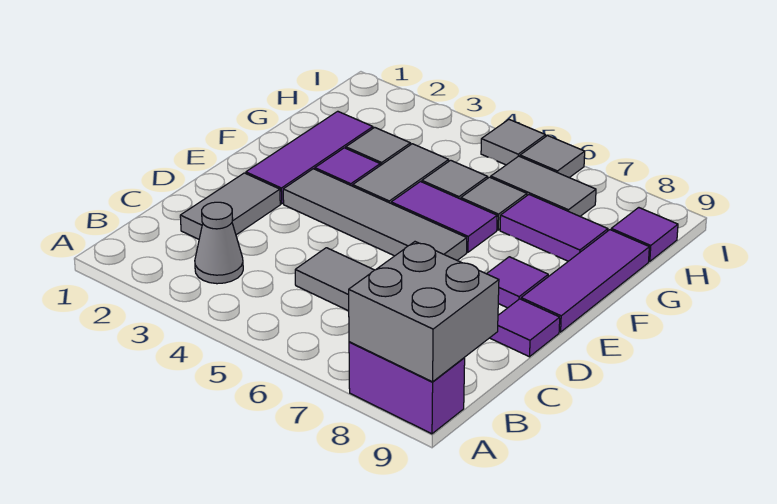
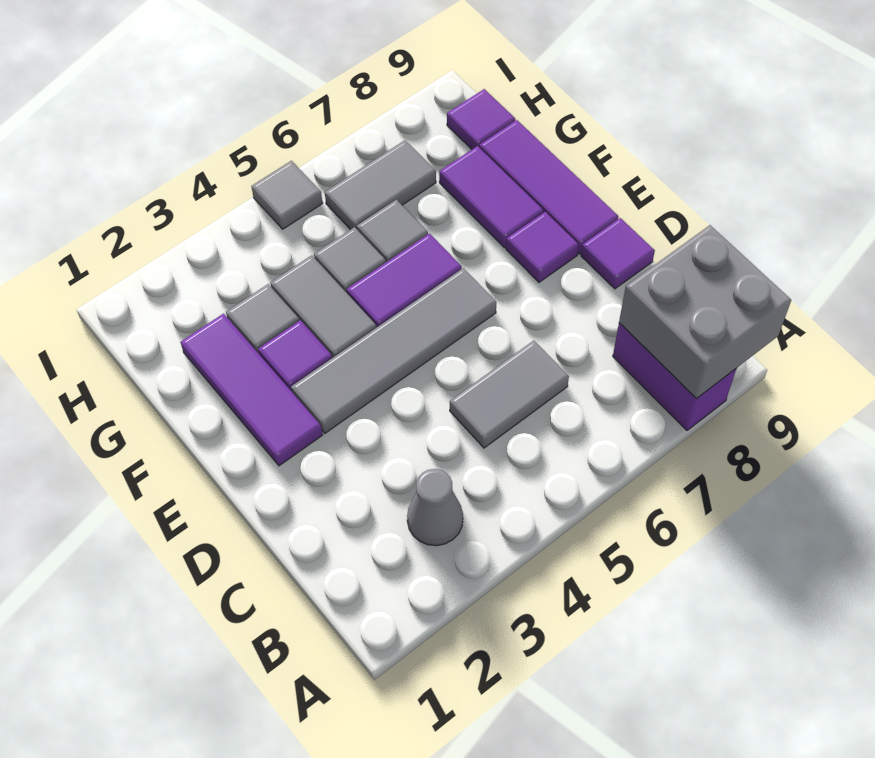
purple 1x2 brick [349,342,465,434] -> purple 1x2 brick turned to [613,323,736,430]
grey 1x2 tile [180,173,280,239] -> none
purple 1x2 tile [500,195,608,261] -> purple 1x2 tile turned to [439,146,544,248]
grey 1x1 tile [520,136,585,178] -> none

